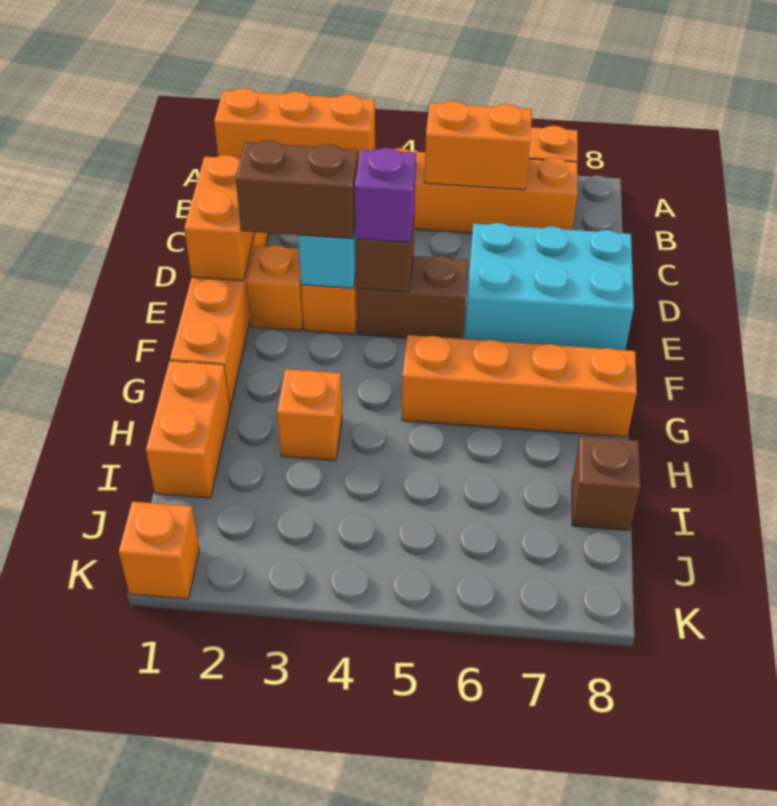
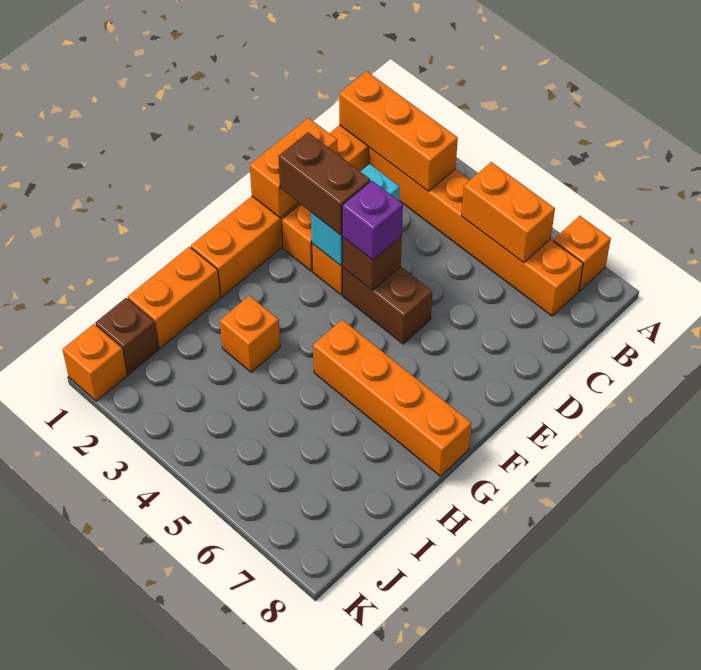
cyan 2x3 brick [465,223,634,350] -> none
brown 1x1 brick [572,436,640,530] -> brown 1x1 brick moved to [95,298,159,374]

